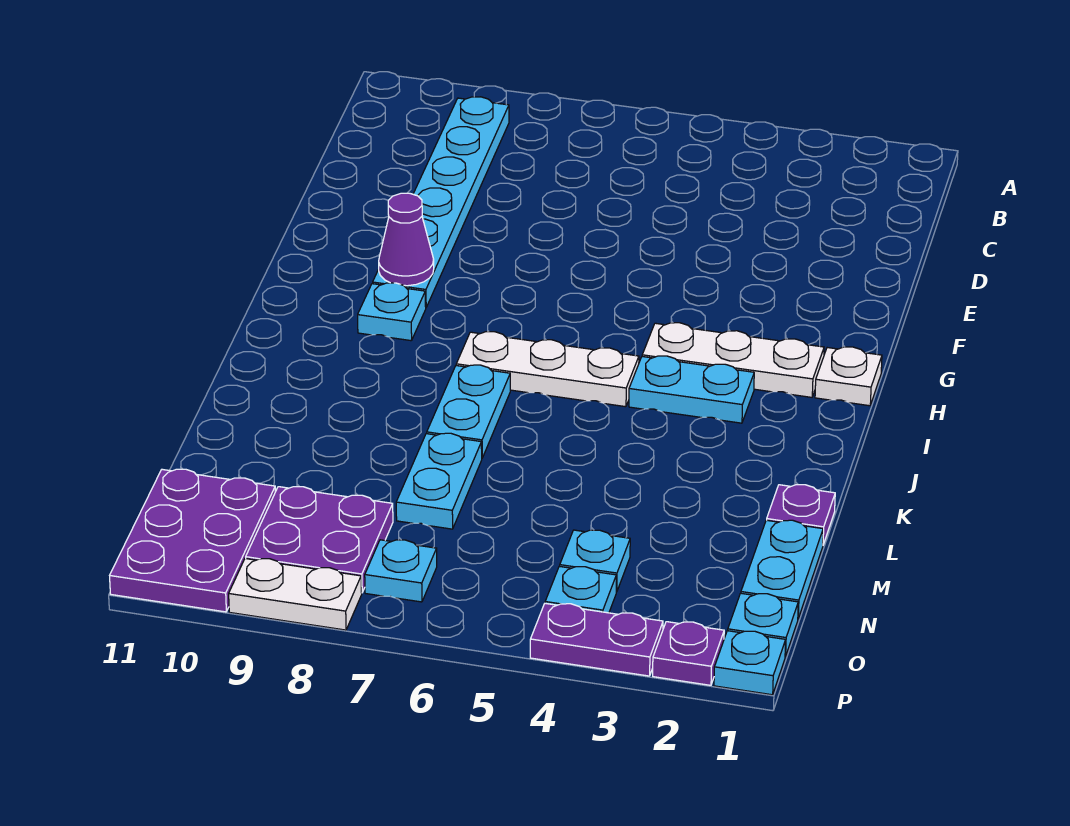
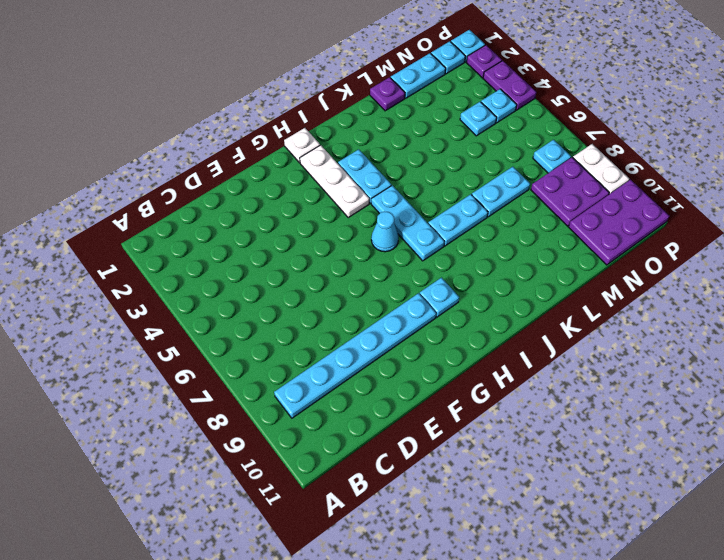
purple 1x1 cone [379,193,434,286] -> none
none -> cyan 1x1 cone [371,211,398,252]
white 1x3 plate [456,332,639,407] -> cyan 1x3 plate [371,185,444,261]

